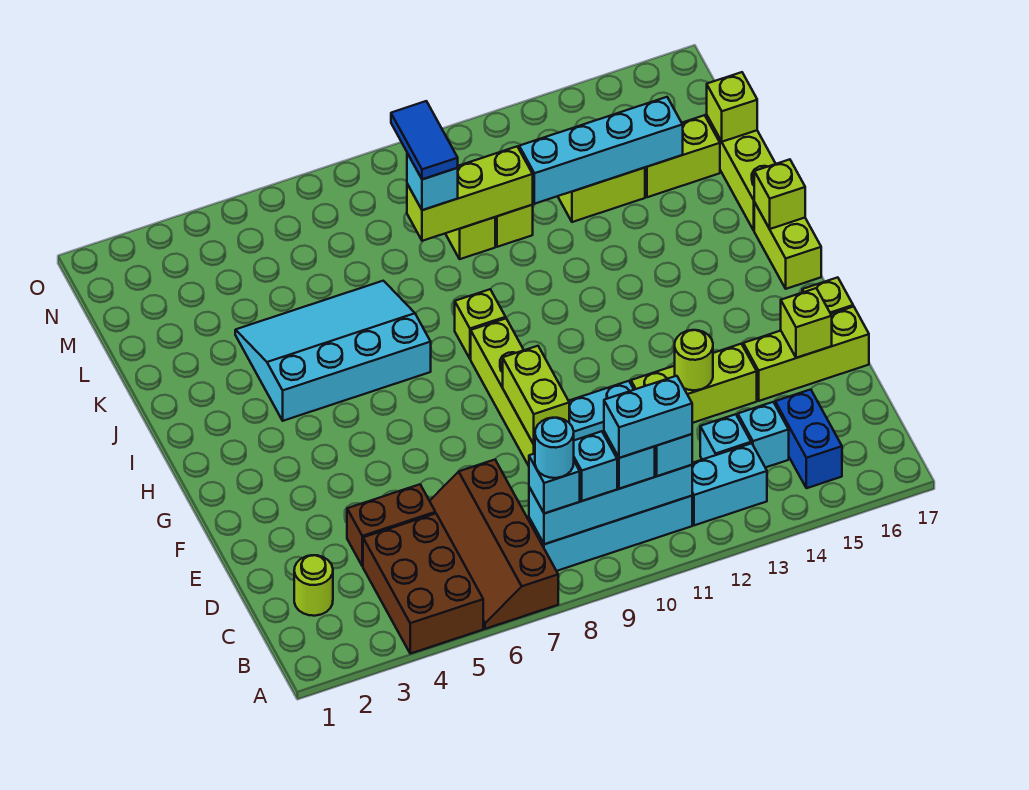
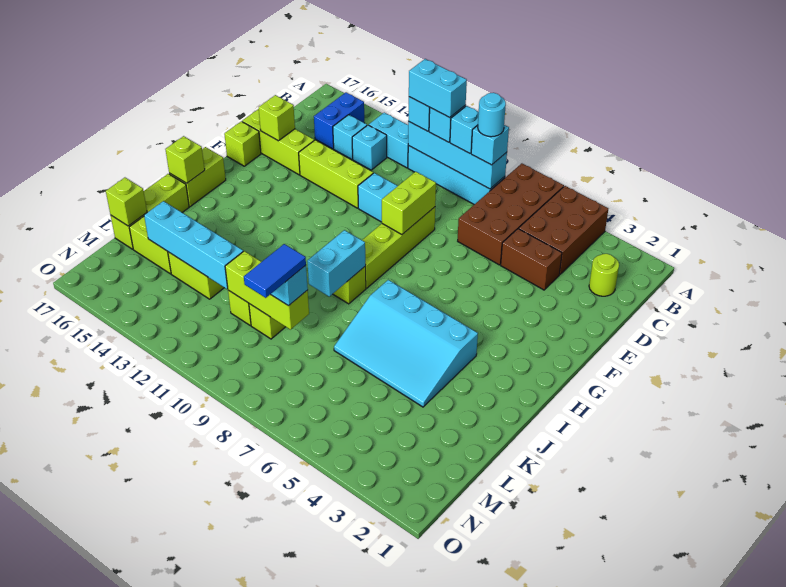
brown 2x4 slope [430,460,558,629] -> brown 2x4 brick [458,163,564,265]
lime 1x1 round brick [675,330,713,390] -> none
none -> cyan 1x2 brick [307,230,366,296]

